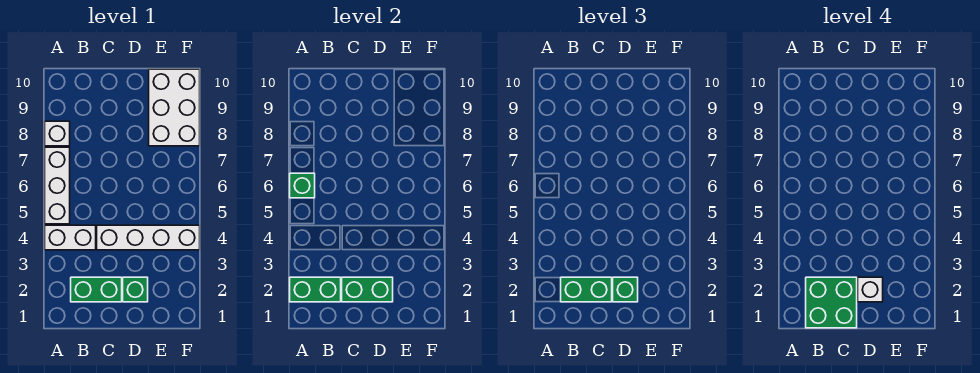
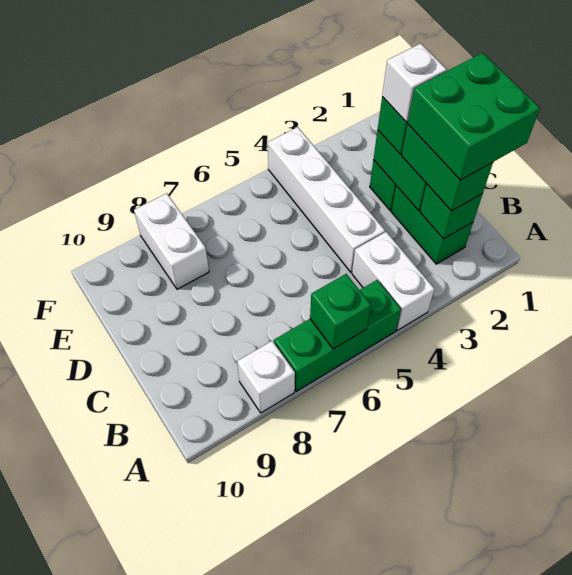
green 1x2 brick [290,277,341,302] -> green 1x1 brick [420,184,482,239]
white 1x3 brick [45,147,70,224] -> green 1x3 brick [274,280,401,392]
white 2x3 brick [149,69,200,146] -> white 1x2 brick [134,193,209,289]

